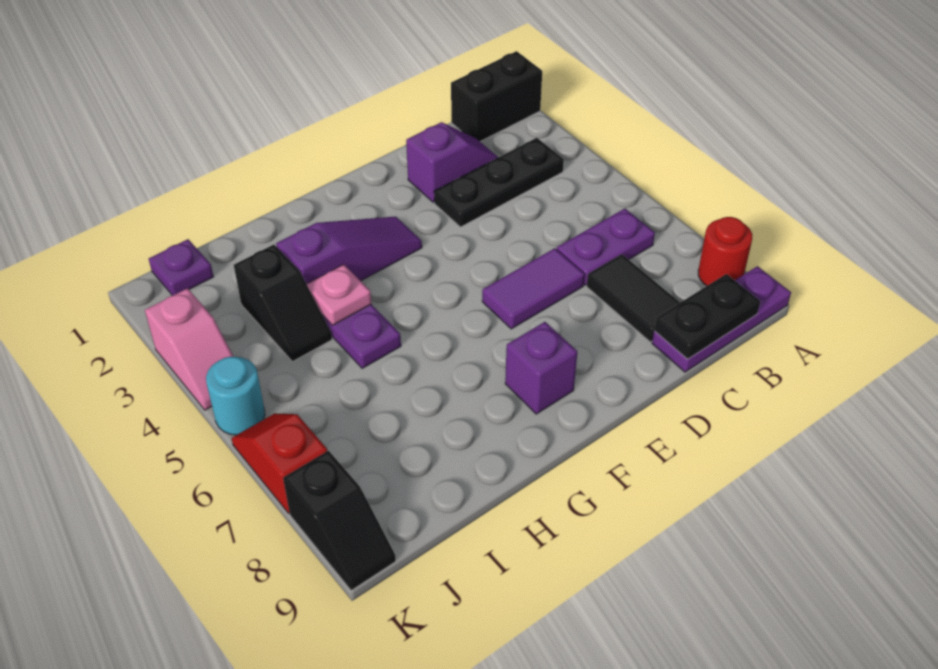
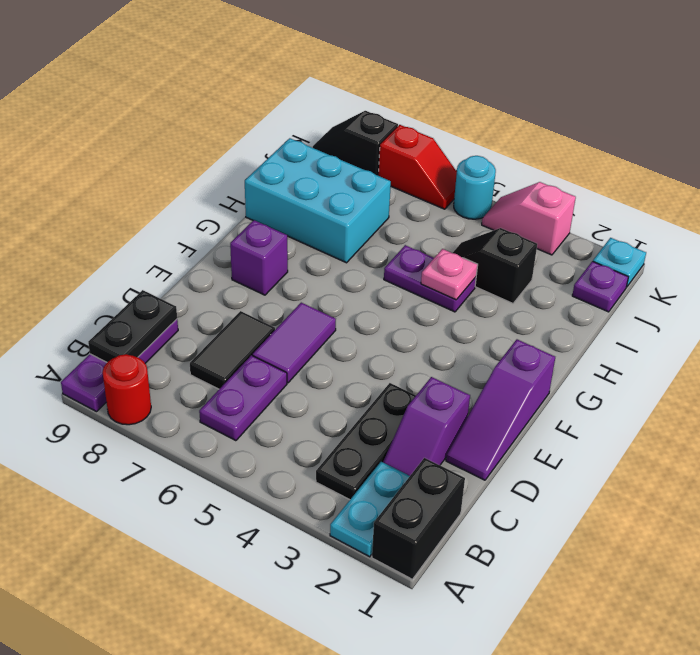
none -> cyan 1x2 plate [330,462,410,557]
black 1x2 tile [587,254,680,342] -> black 1x2 tile turned to [190,311,275,389]
purple 1x3 slope [276,217,422,284] -> purple 1x3 slope moved to [446,339,555,480]
none -> cyan 2x3 brick [245,138,391,263]
none -> cyan 1x1 plate [593,238,646,287]

